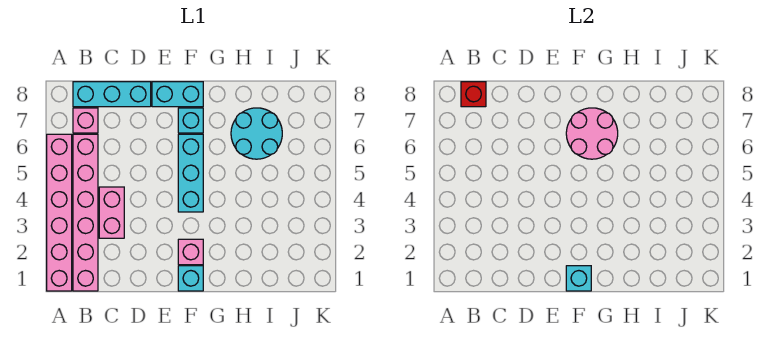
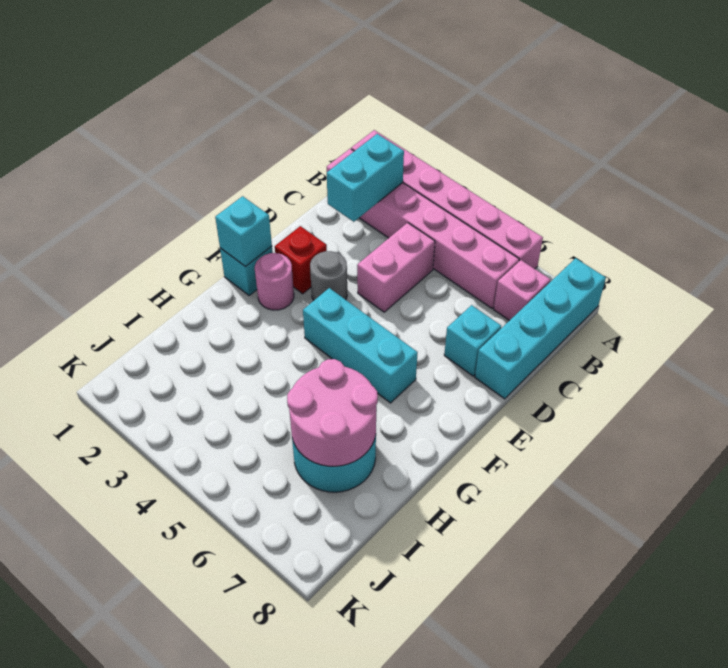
cyan 1x3 brick [73,82,151,107] -> cyan 1x4 brick [475,258,606,399]
red 1x1 brick [461,82,486,107] -> red 1x1 brick moved to [275,226,327,294]
pink 1x2 brick [99,187,124,238] -> pink 1x2 brick turned to [357,223,435,312]
none -> grey 1x1 round brick [310,251,347,301]
cyan 1x2 brick [152,82,203,107] -> cyan 1x2 brick moved to [327,134,404,222]
pink 1x1 brick [178,239,203,265] -> pink 1x1 round brick [255,253,294,310]
pink 2x2 round brick [566,108,618,159] -> pink 2x2 round brick moved to [287,359,378,466]
cyan 1x1 brick [178,108,203,133] -> cyan 1x1 brick moved to [444,305,501,376]

